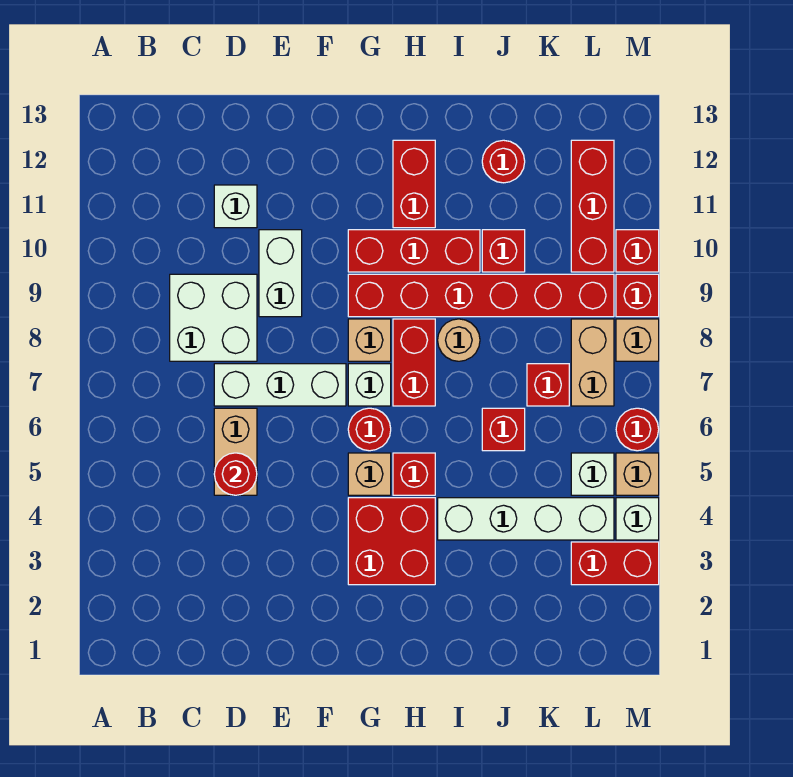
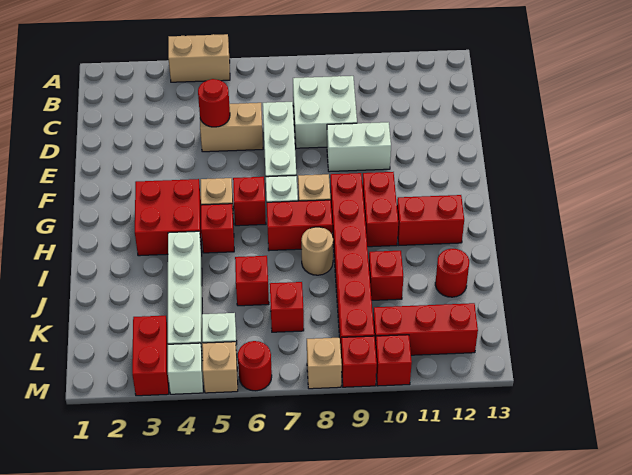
white 1x1 brick [214,185,257,228] -> none
red 1x1 round brick [348,408,391,451] -> red 1x1 brick [233,177,266,226]
red 1x3 brick [348,230,480,272] -> red 1x2 brick [362,172,398,247]
tan 1x2 brick [571,319,614,406] -> tan 1x2 brick moved to [168,34,230,82]

